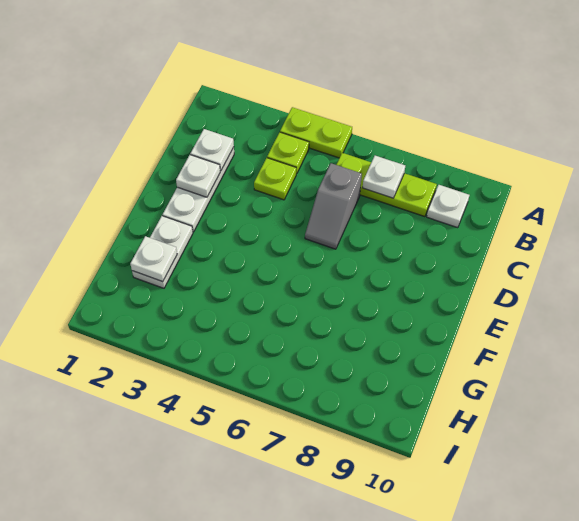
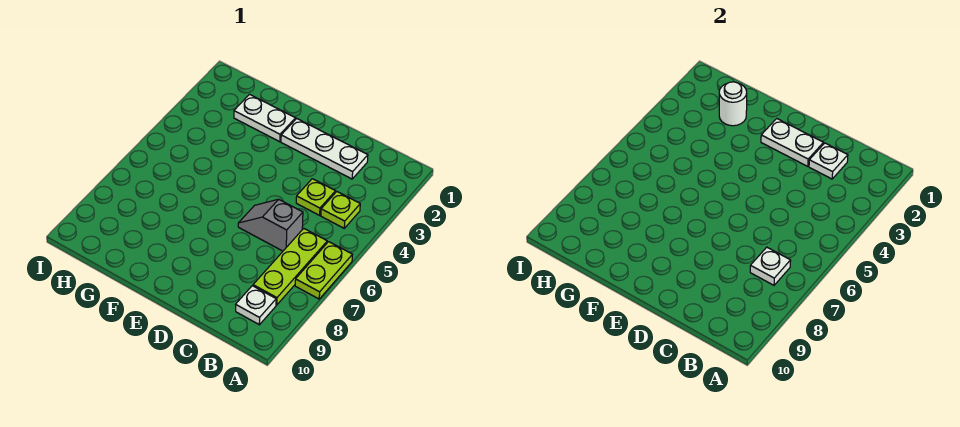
lime 1x2 plate [280,107,352,158] -> lime 1x2 plate moved to [295,242,352,299]
white 1x1 plate [176,155,220,197] -> white 1x2 plate [761,119,824,166]
white 1x1 plate [130,236,177,282] -> white 1x1 round brick [719,82,747,126]

